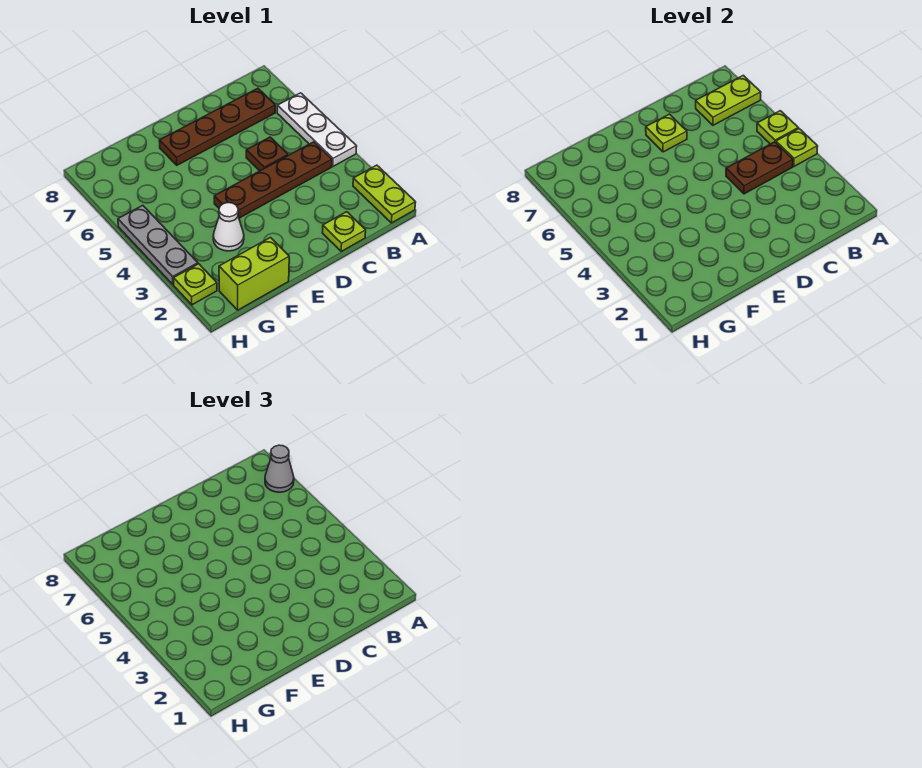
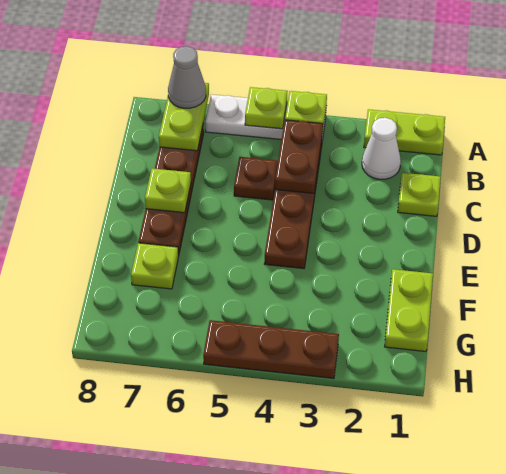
lime 1x2 brick [219,238,289,310] -> lime 1x2 plate [385,269,433,352]
white 1x1 cone [213,203,244,251] -> white 1x1 cone moved to [362,118,401,179]
lime 1x1 plate [174,264,217,305] -> lime 1x1 plate moved to [131,243,179,289]
grey 1x3 plate [118,205,198,285] -> brown 1x3 plate [203,320,339,378]

